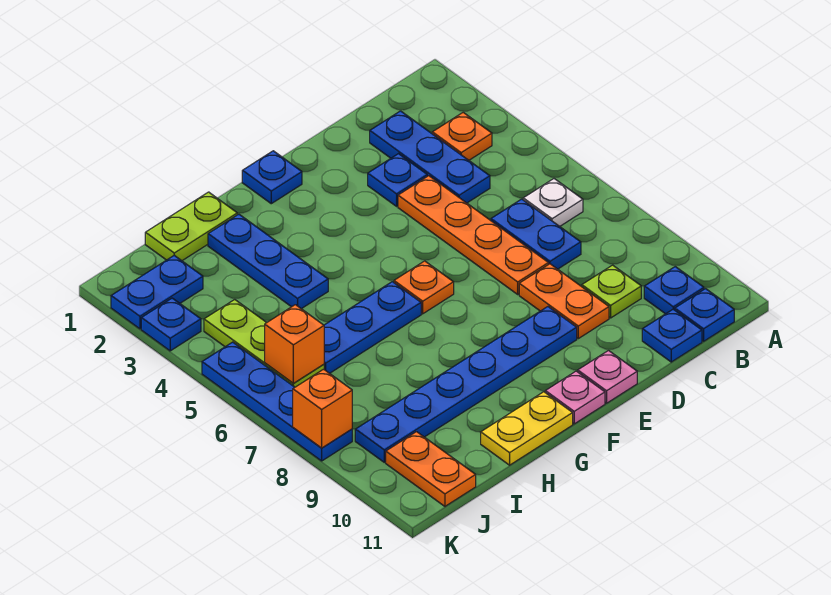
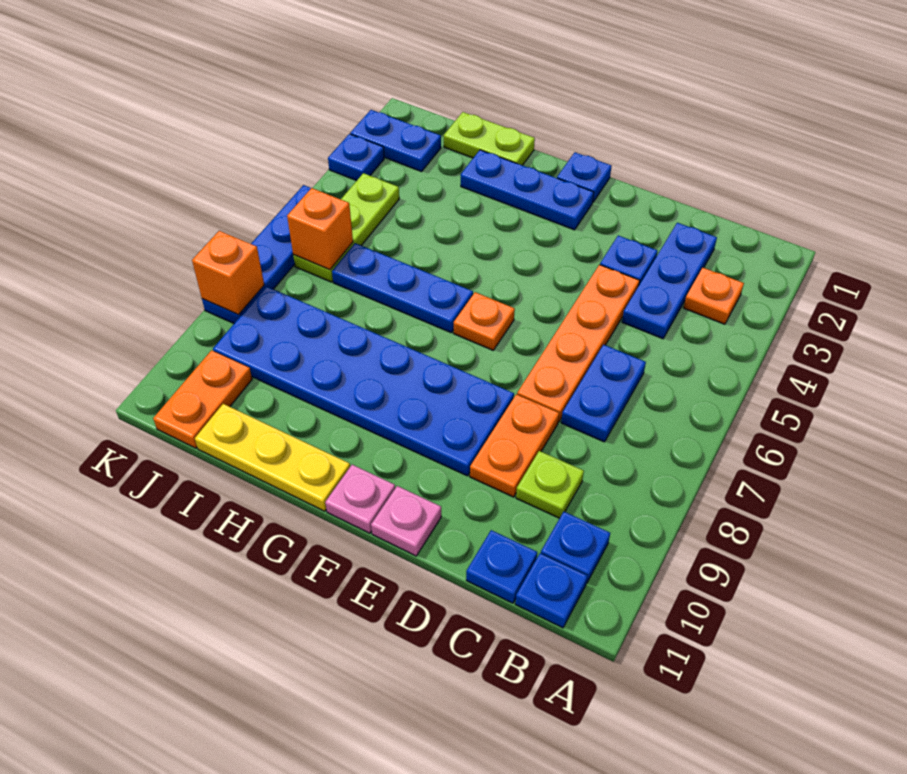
white 1x1 plate [523,179,583,226] -> none
blue 1x6 plate [355,307,577,462] -> blue 2x6 plate [213,286,514,476]
yellow 1x2 plate [481,392,573,465] -> yellow 1x3 plate [195,404,350,511]
blue 1x3 plate [208,214,328,309] -> blue 1x3 plate turned to [461,150,594,230]

